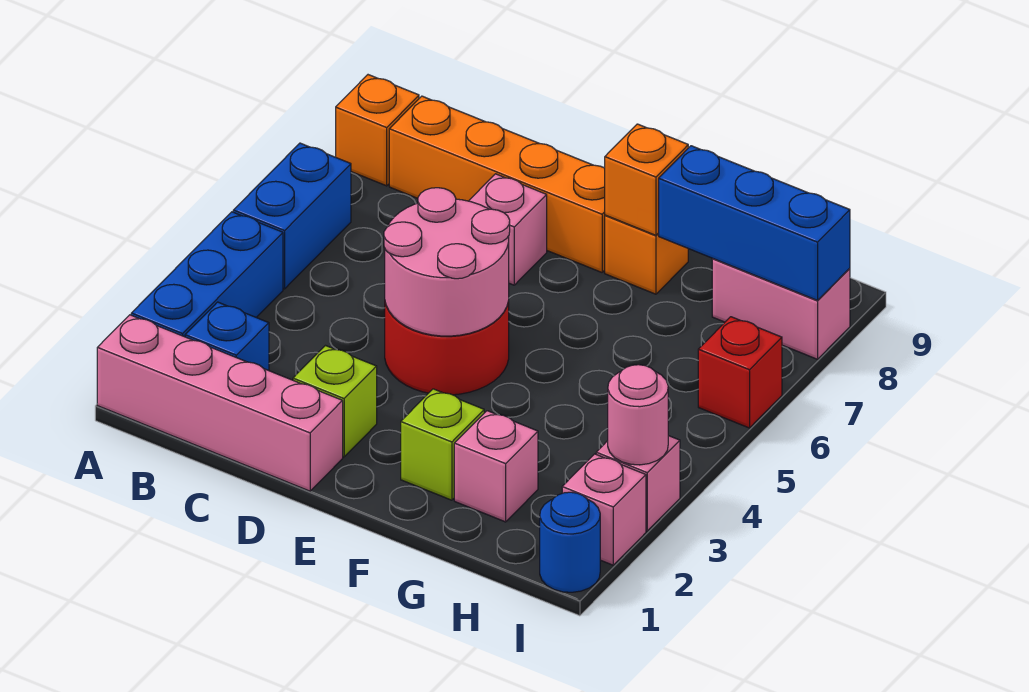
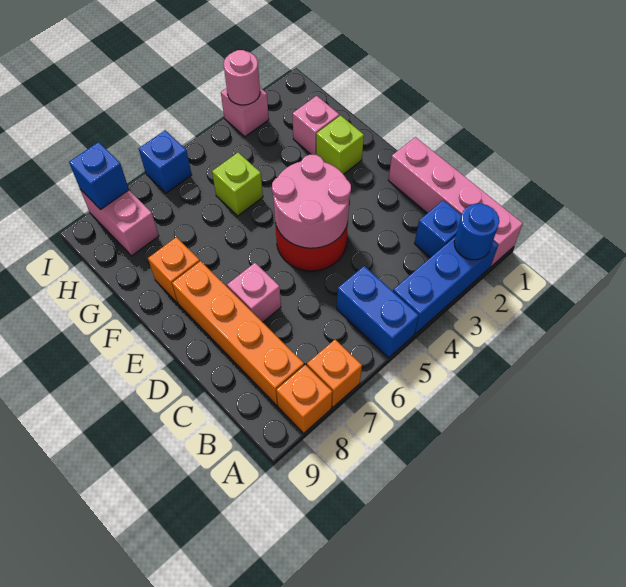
blue 1x2 brick [233,143,351,289] -> blue 1x2 brick turned to [337,266,419,358]
lime 1x1 brick [293,346,377,457] -> lime 1x1 brick moved to [212,153,263,216]
orange 1x1 brick [605,124,688,235] -> orange 1x1 brick moved to [307,340,362,407]
blue 1x3 brick [659,146,850,300] -> blue 1x1 brick [69,142,129,210]
blue 1x1 round brick [540,492,600,592] -> blue 1x1 round brick moved to [454,204,499,260]
pink 1x1 brick [562,454,646,565] -> none
red 1x1 brick [698,317,782,428] -> blue 1x1 brick [139,130,192,193]

